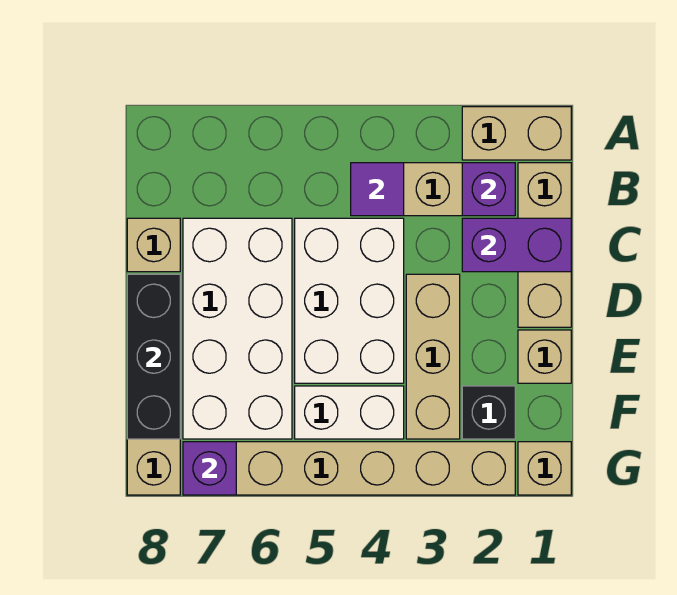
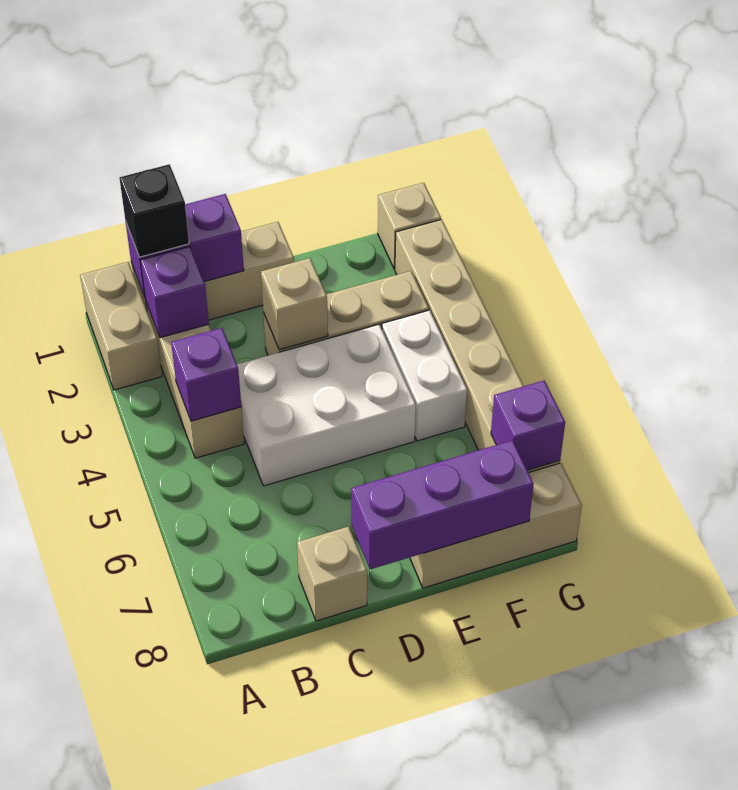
purple 1x1 tile [351,163,404,216] -> purple 1x1 brick [171,328,241,421]
purple 1x2 brick [462,218,571,272] -> purple 1x2 brick turned to [126,194,244,297]
white 2x4 brick [183,218,292,439] -> none
black 1x3 brick [127,274,180,439] -> purple 1x3 brick [351,440,534,569]
tan 1x1 brick [518,330,571,383] -> tan 1x1 brick moved to [261,258,328,350]
black 1x1 brick [462,386,515,439] -> black 1x1 brick moved to [119,164,189,257]

